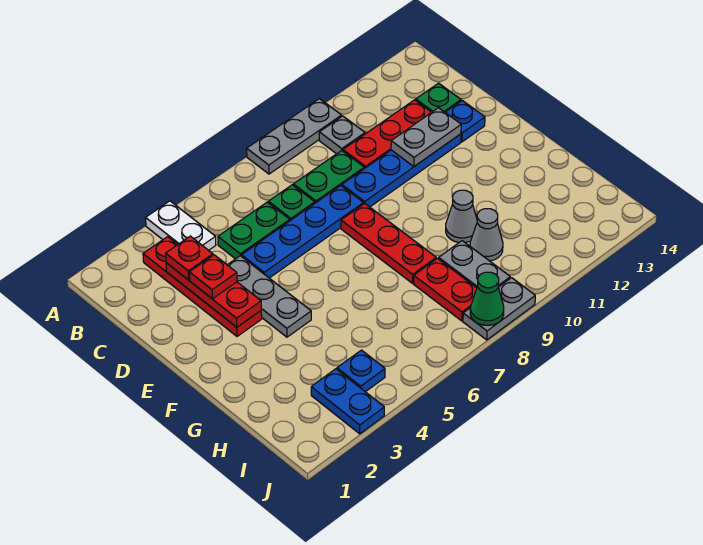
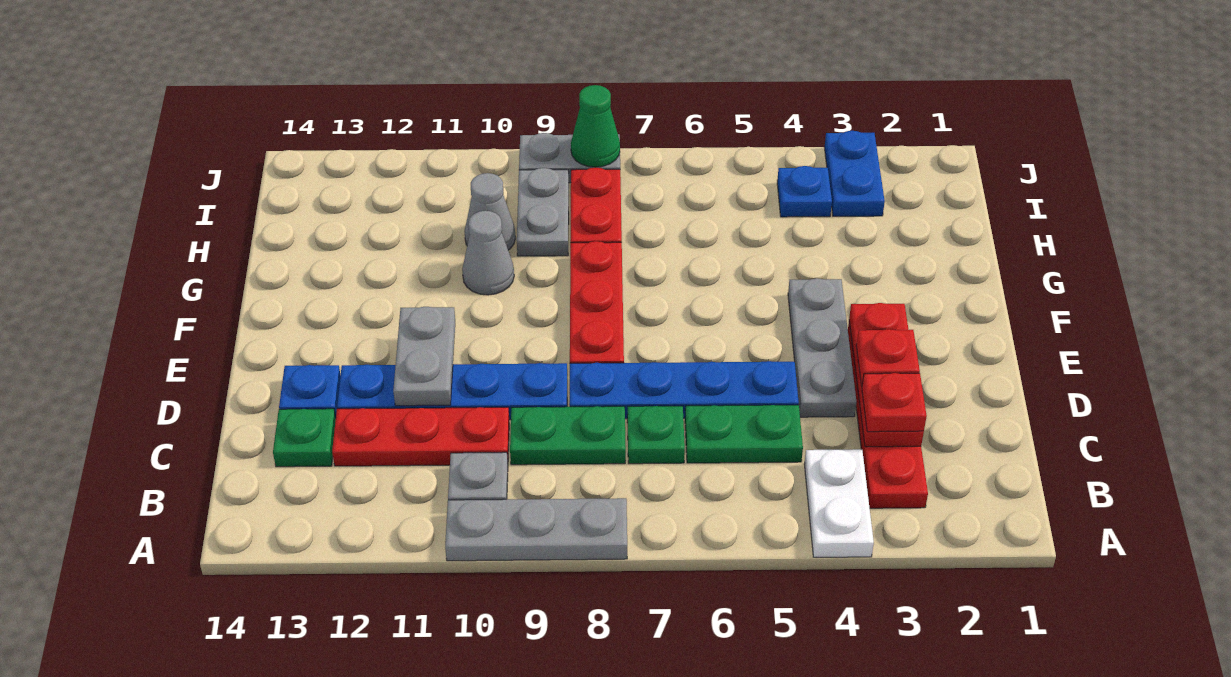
grey 1x2 plate [391,108,461,166] -> grey 1x2 plate turned to [393,307,455,406]

